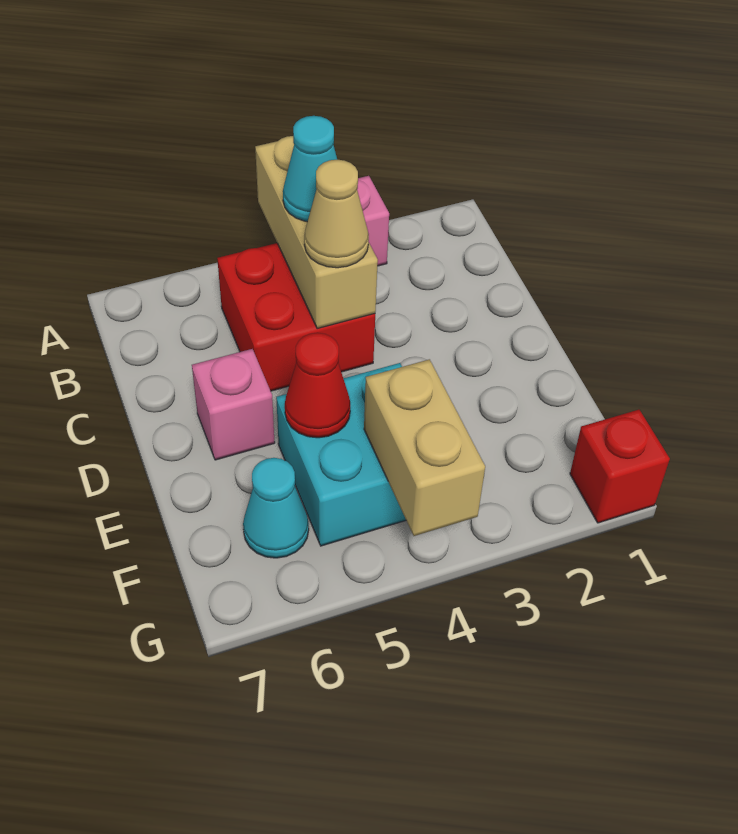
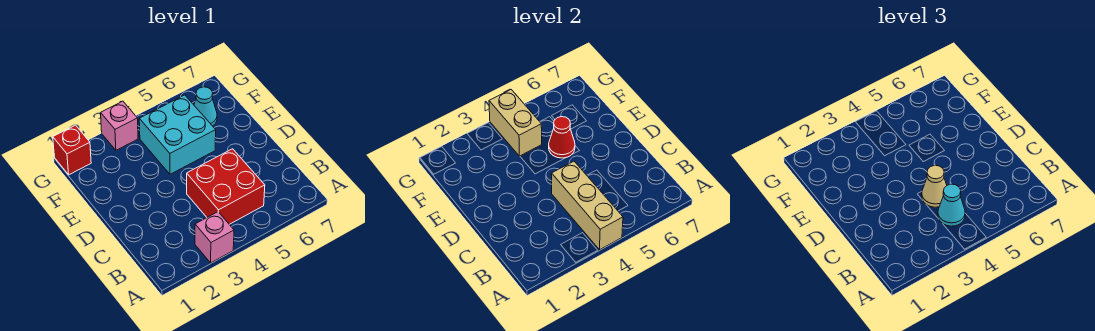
pink 1x1 brick [192,349,275,460] -> pink 1x1 brick moved to [101,101,138,150]

